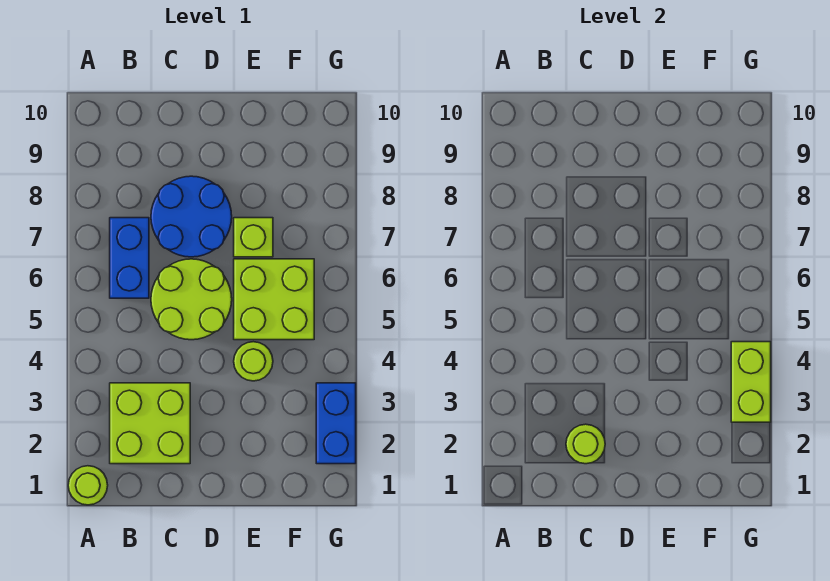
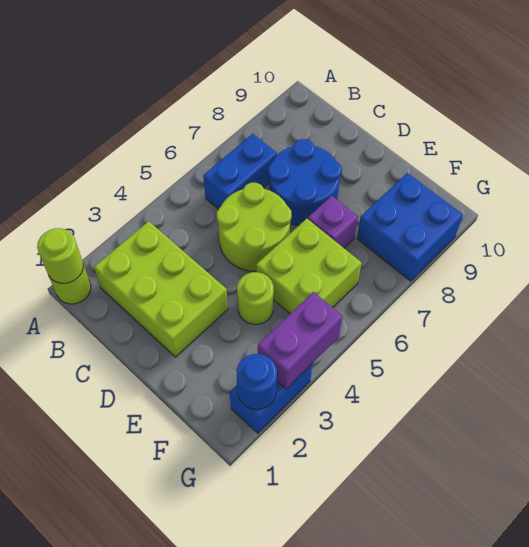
lime 2x2 brick [110,383,190,464] -> lime 2x3 brick [94,221,228,357]
lime 1x1 round brick [566,424,605,464] -> lime 1x1 round brick moved to [37,228,83,283]
lime 1x1 brick [234,218,273,257] -> purple 1x1 brick [308,196,358,248]
none -> blue 2x2 brick [357,173,463,281]
none -> blue 1x1 round brick [237,354,277,409]
lime 1x2 brick [731,342,771,422] -> purple 1x2 brick [258,292,343,389]

